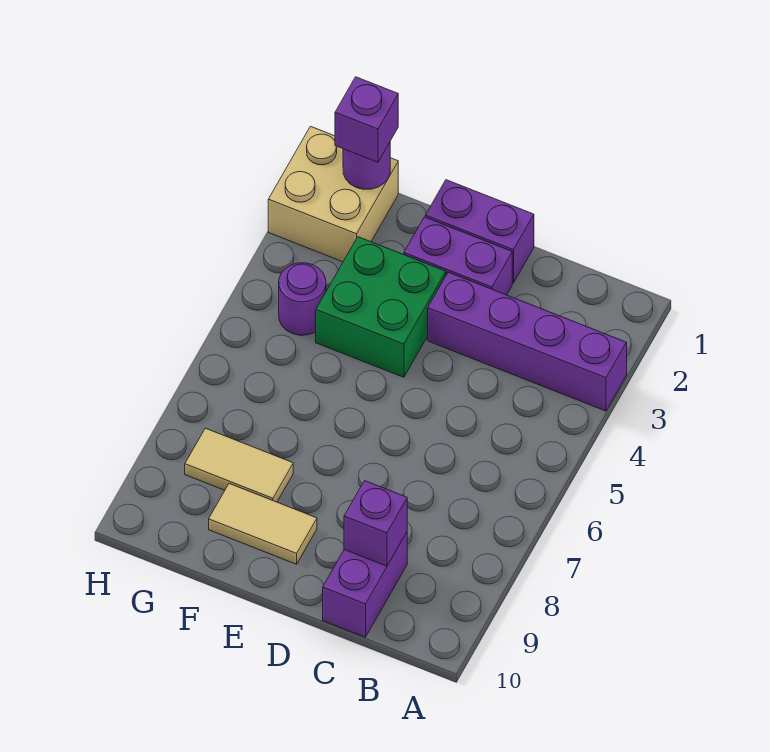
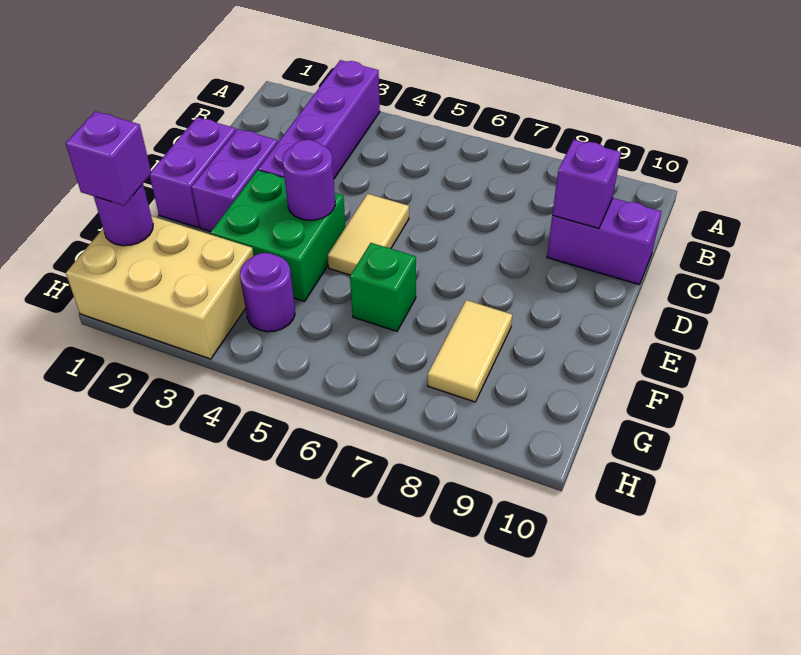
none -> purple 1x1 round brick [283,140,335,220]
tan 1x2 tile [209,484,317,564] -> tan 1x2 tile moved to [327,194,409,275]
none -> green 1x1 brick [350,243,416,331]
tan 2x2 brick [268,126,398,262] -> tan 2x3 brick [66,216,254,359]

